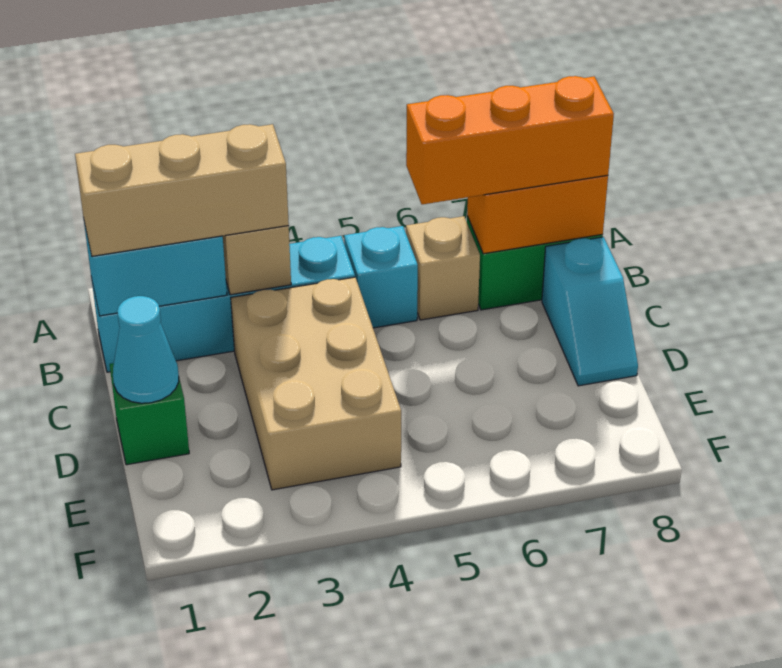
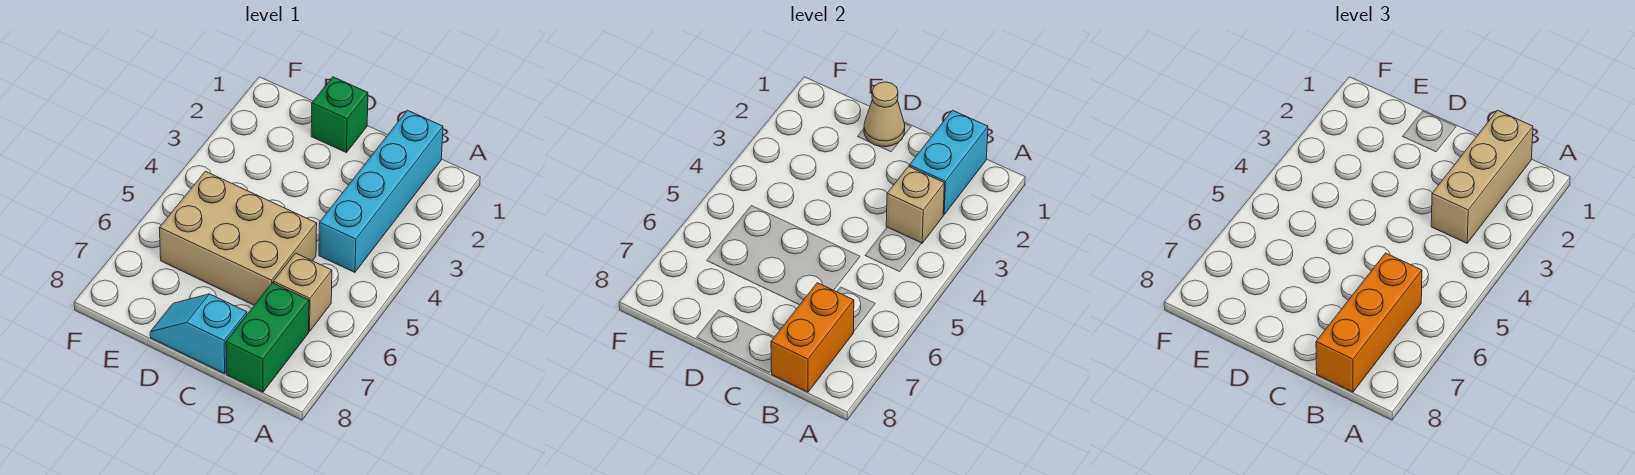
cyan 1x1 brick [344,226,418,328] -> none
tan 2x3 brick [231,277,401,490] -> tan 2x3 brick moved to [160,171,317,305]
cyan 1x1 cone [113,296,179,403] -> tan 1x1 cone [864,82,905,147]

